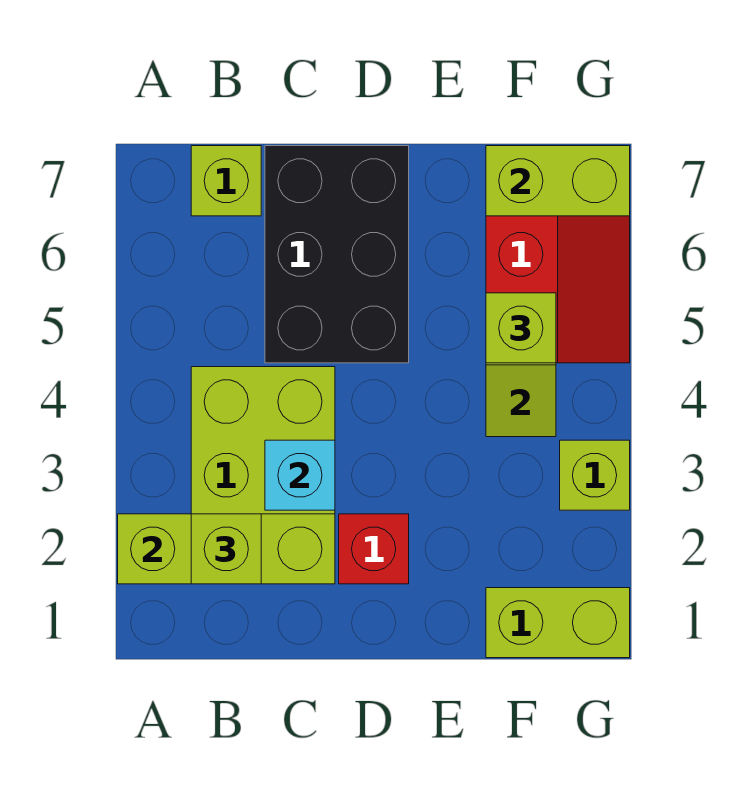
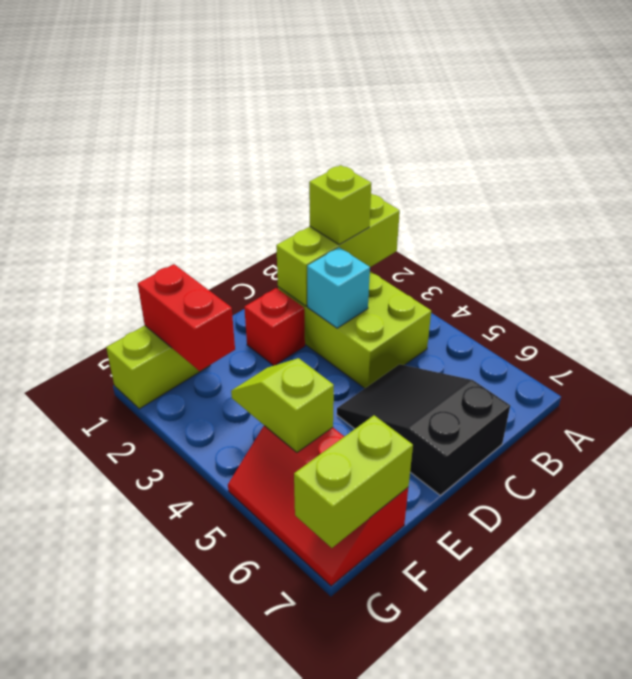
lime 1x1 brick [191,146,261,216] -> none
black 2x3 brick [265,146,409,363] -> black 2x3 slope [337,364,510,495]
none -> red 1x2 brick [138,264,235,371]
lime 1x1 brick [486,293,556,363] -> none
lime 1x1 brick [560,440,630,510] -> none

